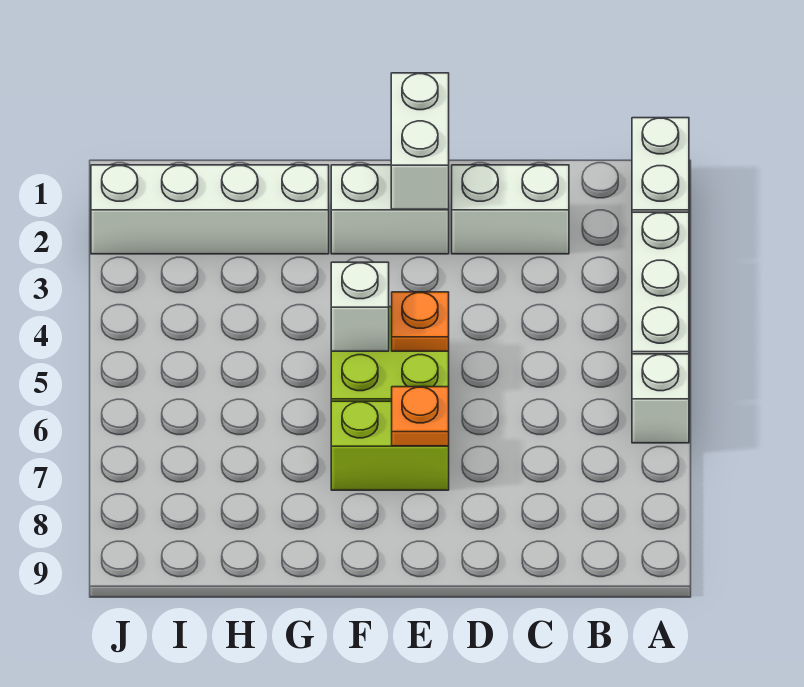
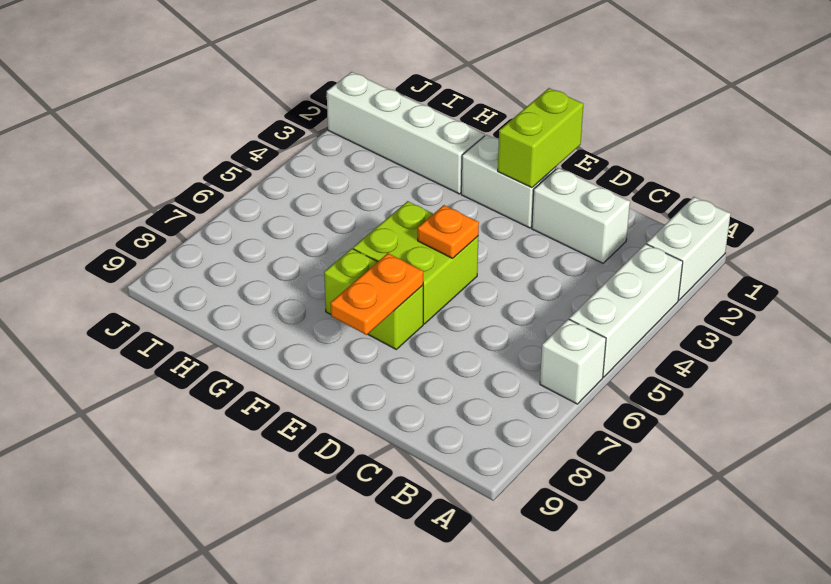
white 1x2 brick [391,73,449,209] -> lime 1x2 brick [498,88,583,188]
orange 1x1 plate [392,387,449,446] -> orange 1x2 plate [330,253,423,335]
white 1x1 brick [331,262,389,351] -> none

